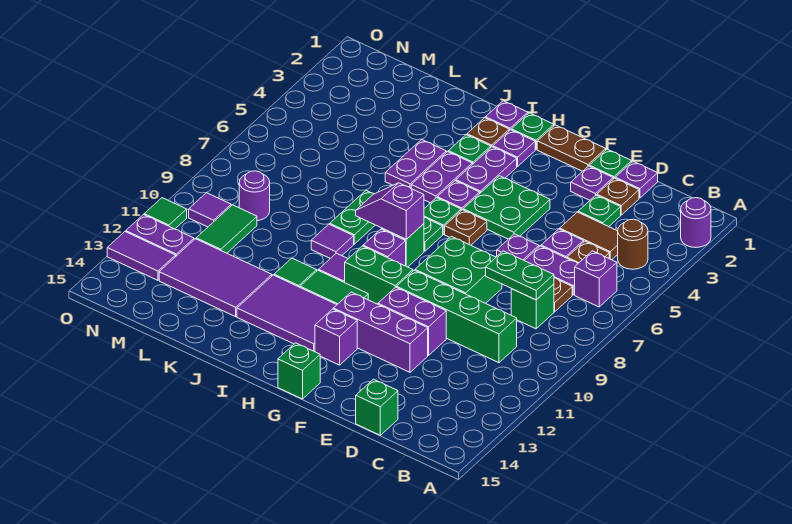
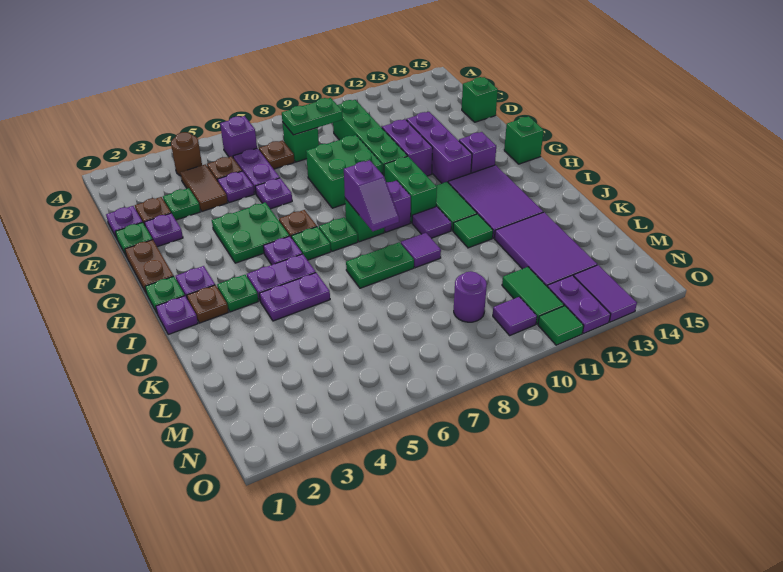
purple 1x1 round brick [681,198,711,248] -> none
green 1x2 plate [486,251,554,300] -> green 1x2 plate turned to [282,98,343,135]
purple 1x2 plate [456,147,517,193] -> none
green 1x2 tile [196,205,257,253] -> green 1x2 tile turned to [502,267,564,324]

